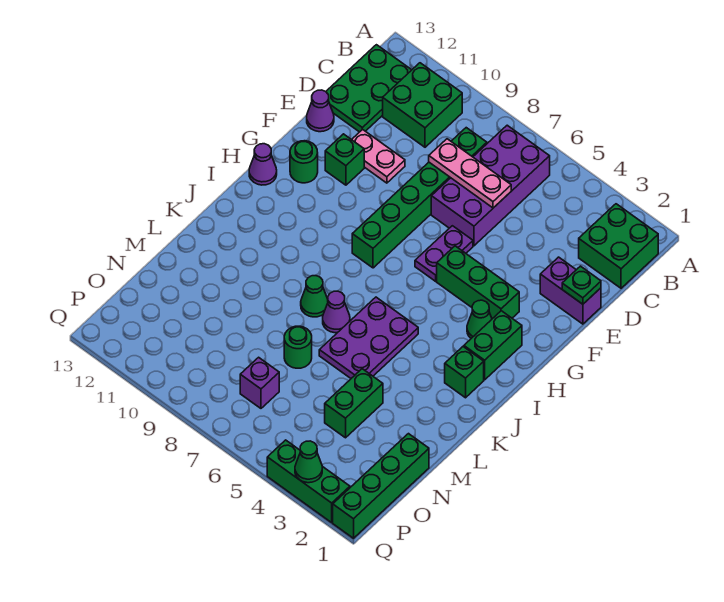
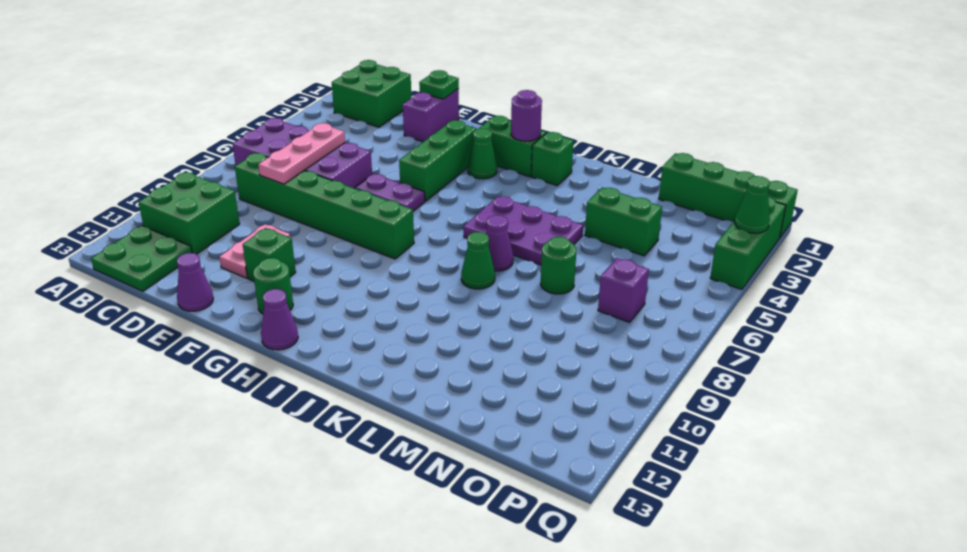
green 2x3 plate [326,45,411,132] -> green 2x2 plate [91,226,192,291]
none -> purple 1x1 round brick [511,90,542,141]

